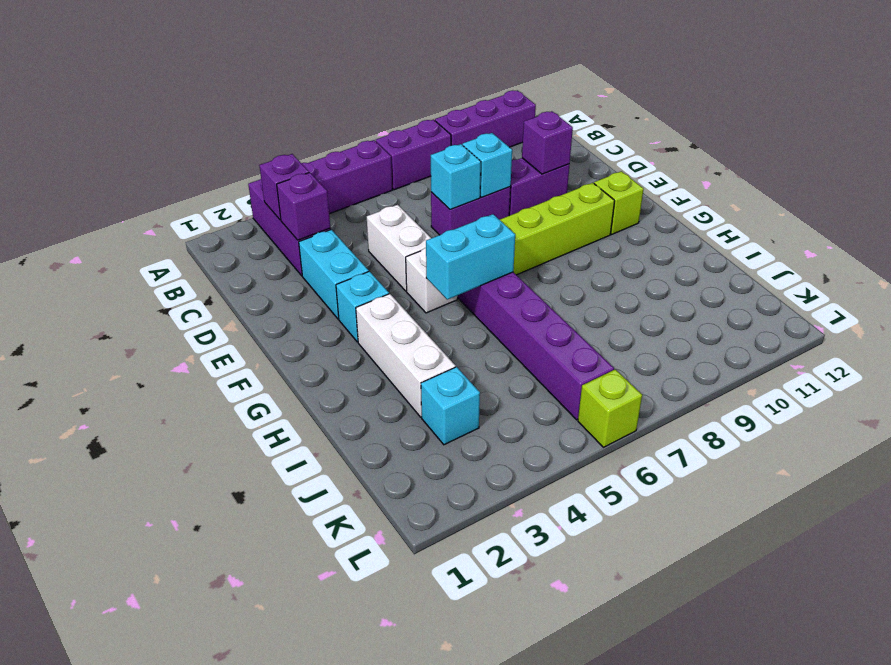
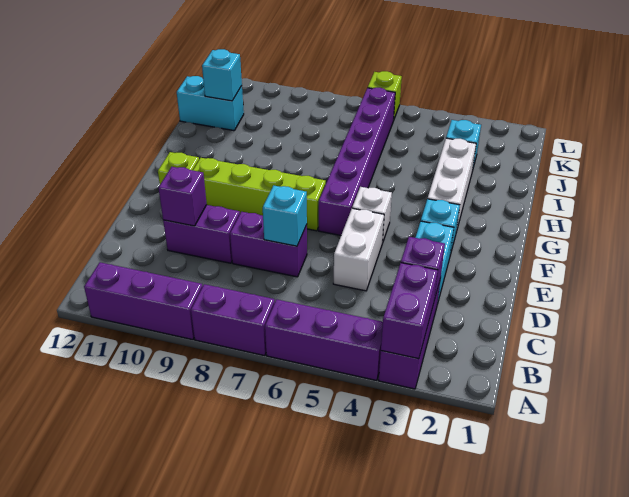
purple 1x1 brick [259,154,309,220] -> purple 1x2 brick [381,263,438,359]
cyan 1x1 brick [462,133,512,197] -> cyan 1x1 brick moved to [202,49,242,101]
cyan 1x2 brick [426,214,515,299] -> cyan 1x2 brick moved to [177,76,244,131]

